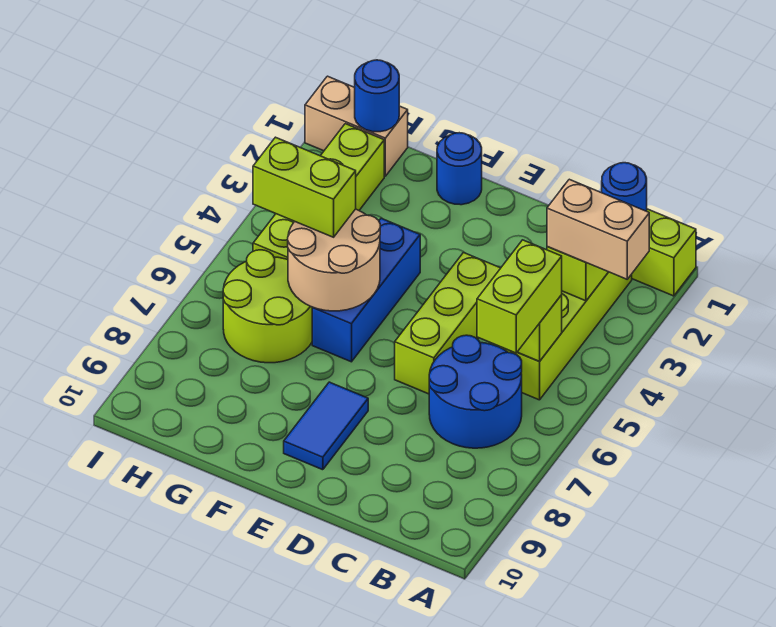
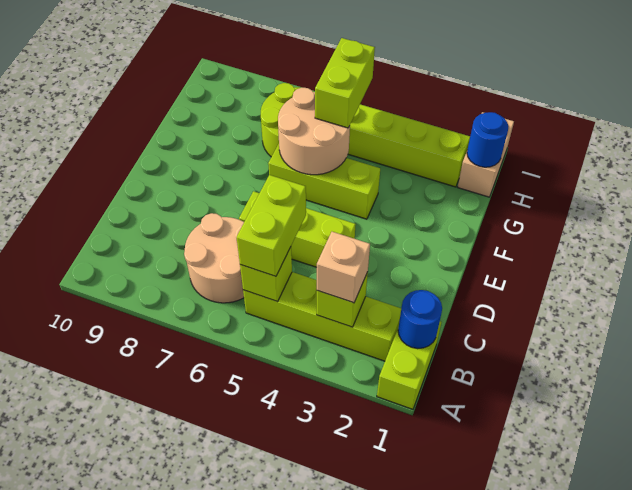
tan 1x2 brick [547,179,649,279] -> tan 1x1 brick [317,232,370,303]
lime 1x2 brick [477,240,562,353] -> lime 1x2 brick turned to [237,175,306,276]
blue 2x2 round brick [429,335,522,448] -> tan 2x2 round brick [184,213,244,303]
blue 1x2 tile [284,382,368,470] -> none
blue 1x1 round brick [437,133,482,205] -> none
blue 1x3 brick [312,218,420,362] -> lime 1x3 brick [268,144,380,219]

